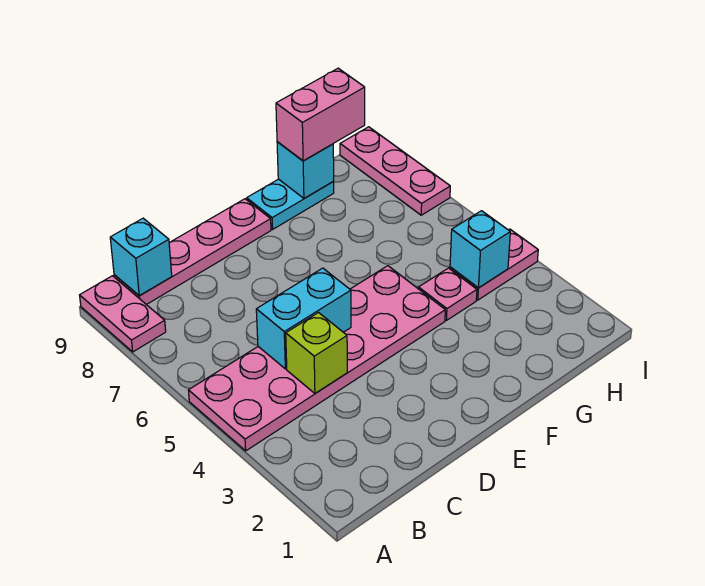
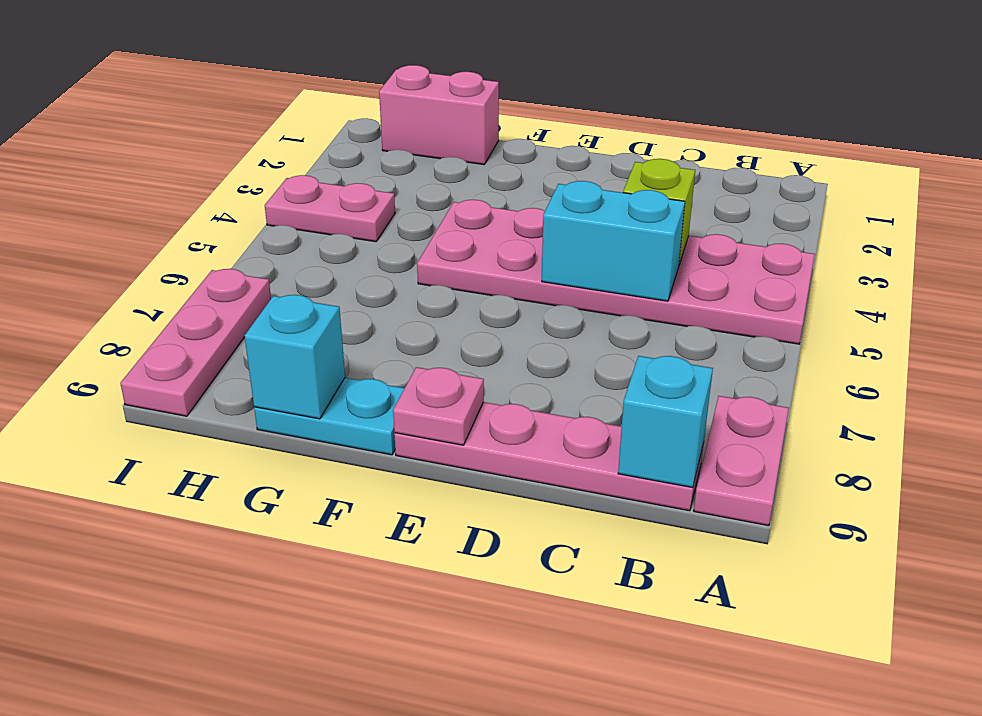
pink 1x1 plate [419,268,477,320] -> pink 1x1 plate moved to [393,367,484,445]
pink 1x2 brick [276,68,365,161] -> pink 1x2 brick moved to [379,65,499,165]
cyan 1x1 brick [450,211,510,288] -> none

